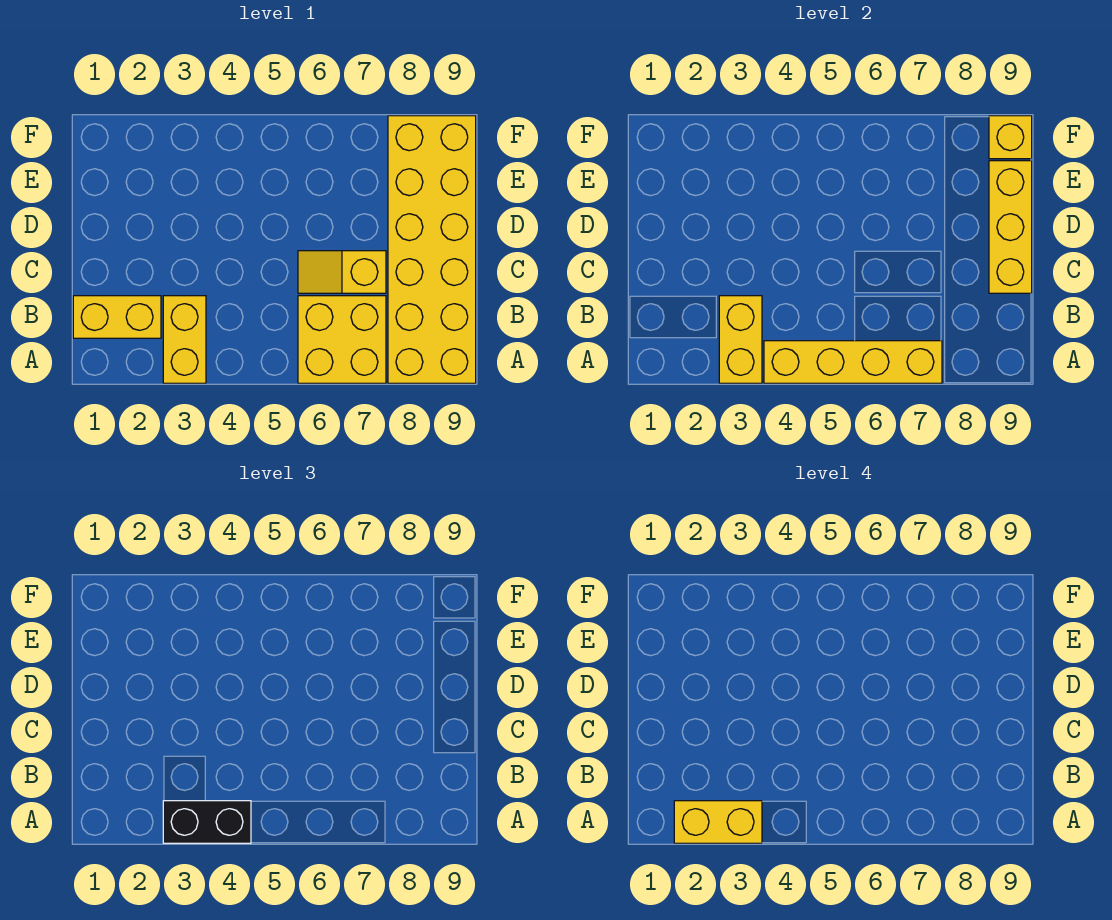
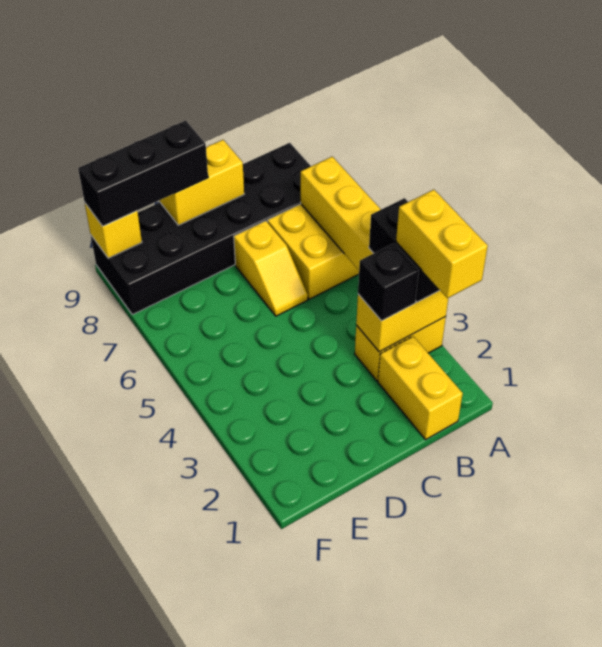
yellow 2x6 brick [388,116,476,383] -> black 2x6 brick [91,143,311,315]
none -> black 1x1 brick [358,243,419,321]
yellow 1x3 brick [989,161,1032,293] -> yellow 1x2 brick [160,140,244,225]
none -> black 1x3 brick [78,121,208,226]

